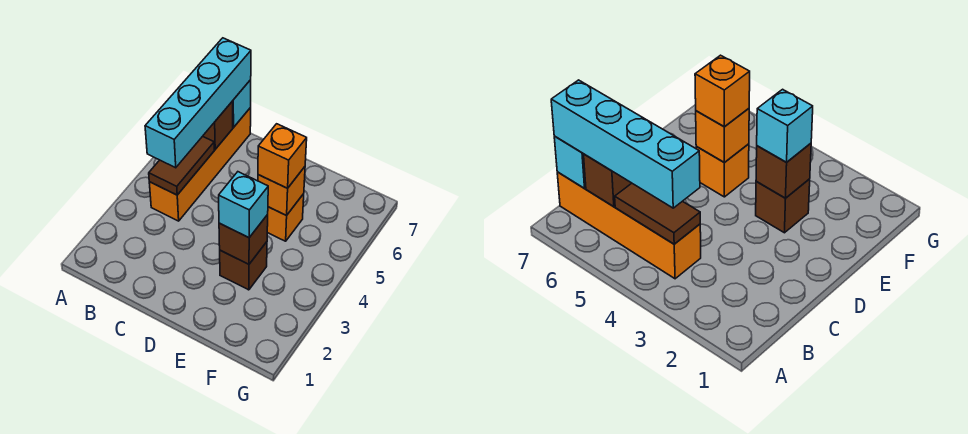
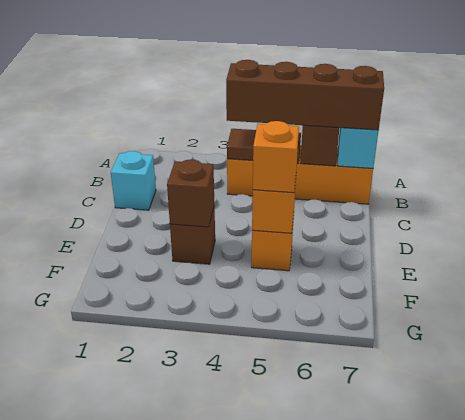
cyan 1x4 brick [145,38,251,168] -> brown 1x4 brick [226,60,384,130]
cyan 1x1 brick [219,172,268,238] -> cyan 1x1 brick moved to [111,151,156,210]

